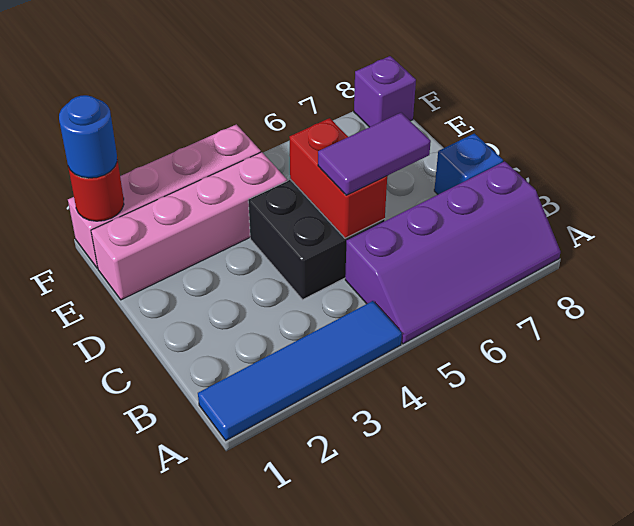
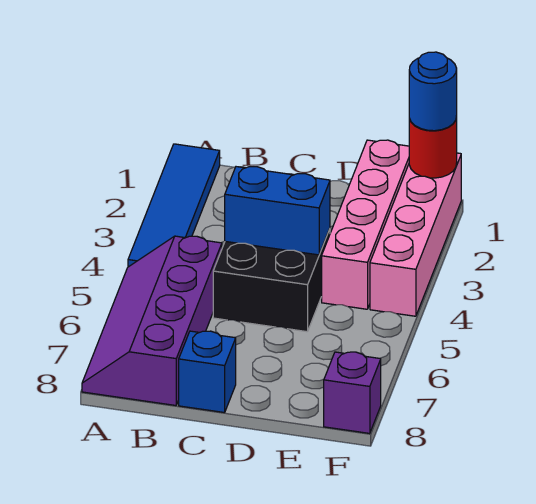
none -> blue 1x2 brick [225,167,330,255]
red 1x2 brick [289,118,387,238] -> none
purple 1x2 tile [318,113,431,195] -> none

